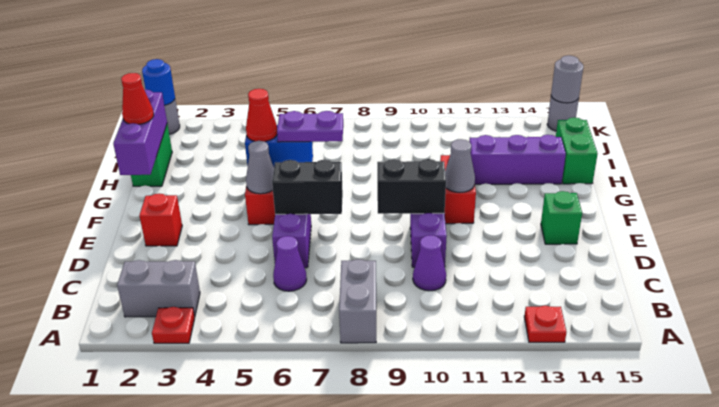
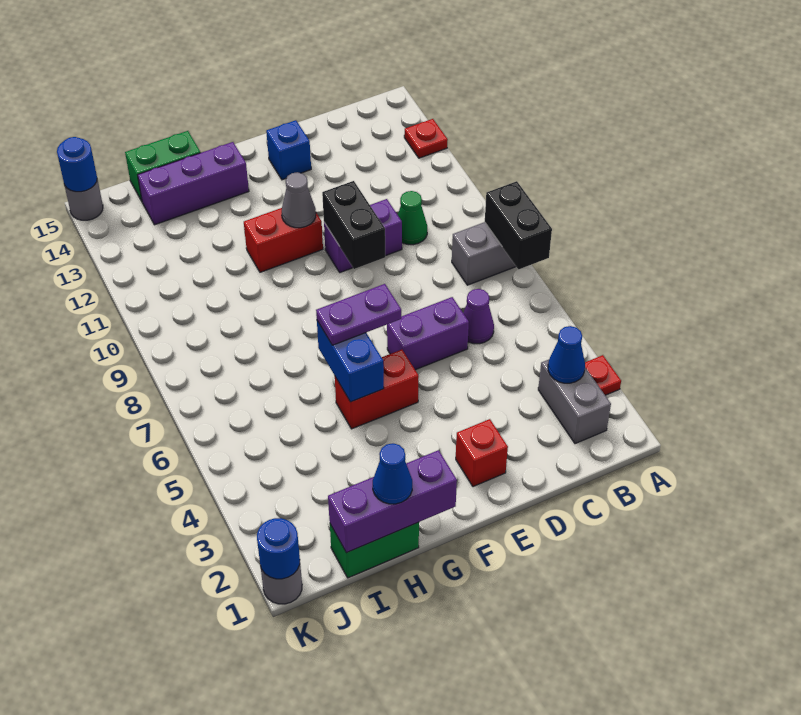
none -> blue 1x1 cone [548,326,585,383]
purple 1x1 cone [413,235,446,291] -> green 1x1 cone [398,191,427,245]
black 1x2 brick [272,160,343,214] -> black 1x2 brick moved to [485,181,552,269]
green 1x1 brick [541,191,582,244] -> blue 1x1 brick [266,120,311,180]
grey 1x1 cone [246,141,274,194] -> none
red 1x1 cone [246,89,277,142] -> none
purple 1x2 plate [277,111,343,142] -> purple 1x2 plate turned to [316,284,401,345]
red 1x1 cone [121,73,154,124] -> blue 1x1 cone [373,443,412,504]
purple 1x3 brick [470,135,566,184] -> purple 1x3 brick turned to [138,142,249,225]
grey 1x1 round brick [551,55,583,103] -> blue 1x1 round brick [57,137,97,192]

